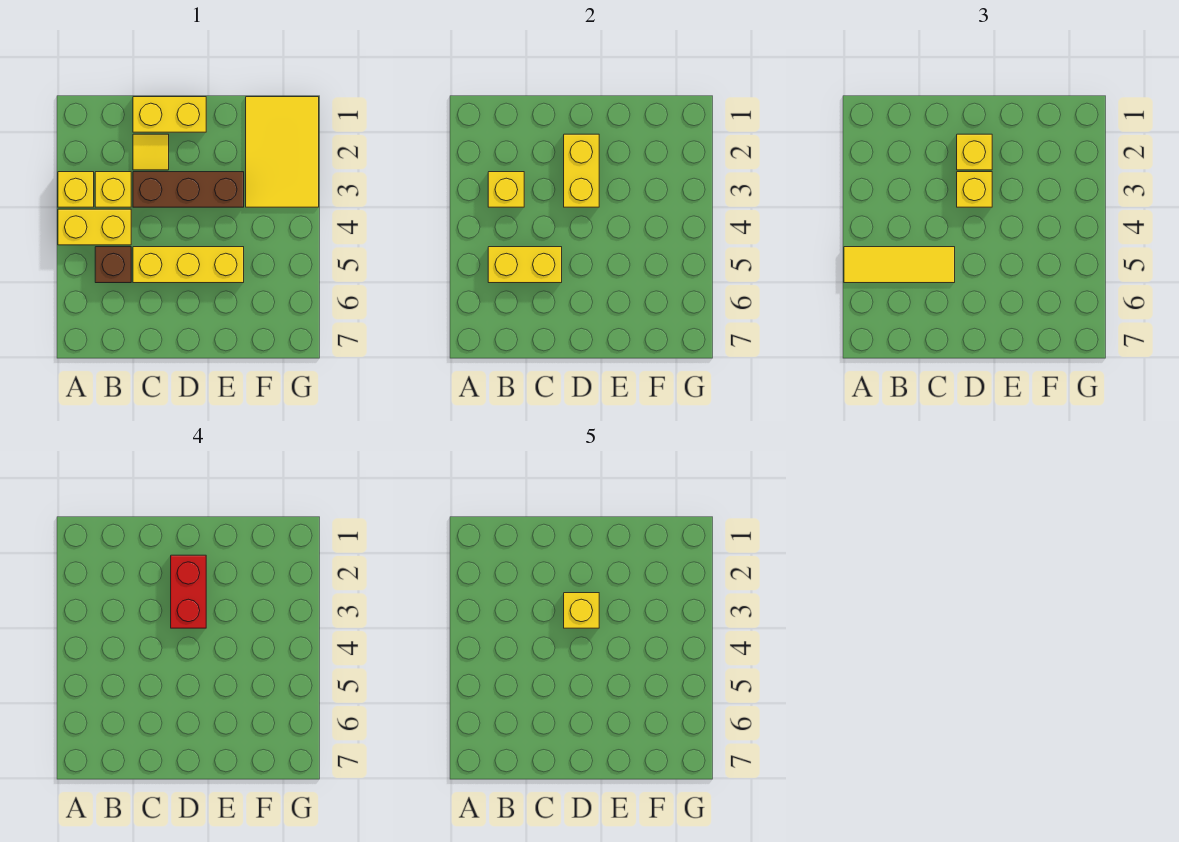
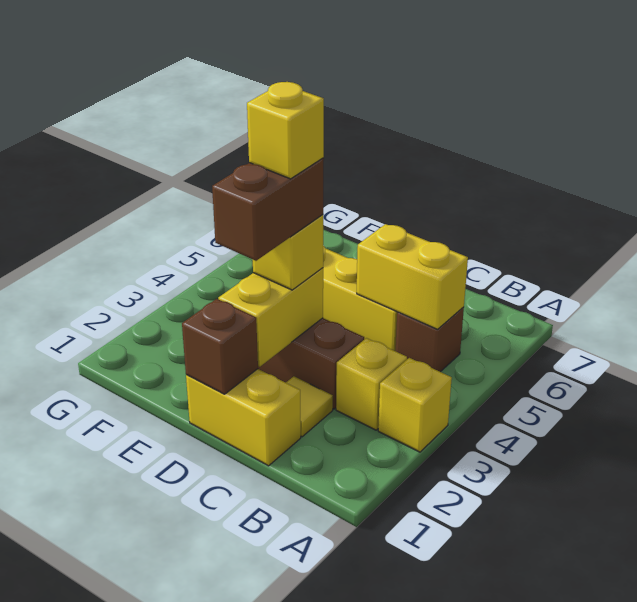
yellow 1x2 brick [58,209,131,245] -> none
yellow 1x3 tile [844,247,955,283] -> none
yellow 1x1 brick [488,172,524,207] -> none
none -> brown 1x1 brick [182,299,258,394]
yellow 1x1 brick [957,134,992,170] -> none
red 1x2 brick [171,555,206,628] -> brown 1x2 brick [212,158,324,261]
yellow 2x3 tile [246,97,319,207] -> none

